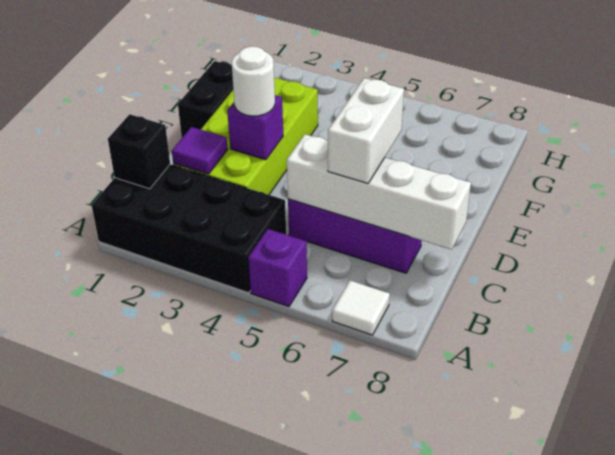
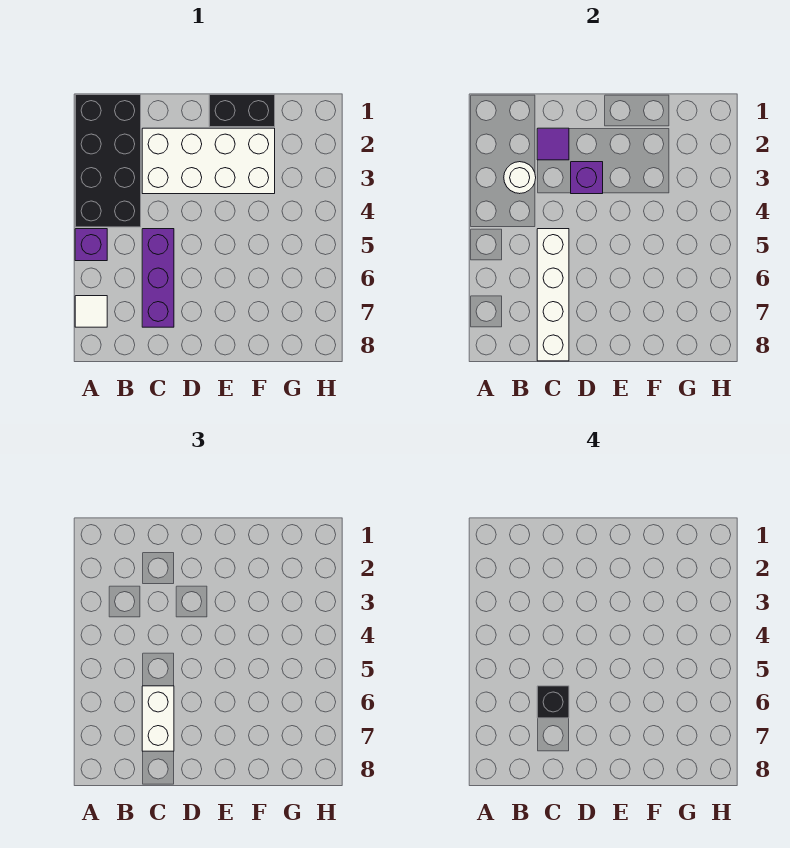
black 1x1 brick [108,114,170,189] -> black 1x1 brick moved to [537,686,569,718]
lime 2x4 brick [173,77,318,195] -> white 2x4 brick [142,128,275,194]
white 1x2 brick [328,78,404,183] -> white 1x2 brick turned to [142,686,174,751]
white 1x1 round brick [232,46,275,116] -> white 1x1 round brick moved to [504,162,536,194]

